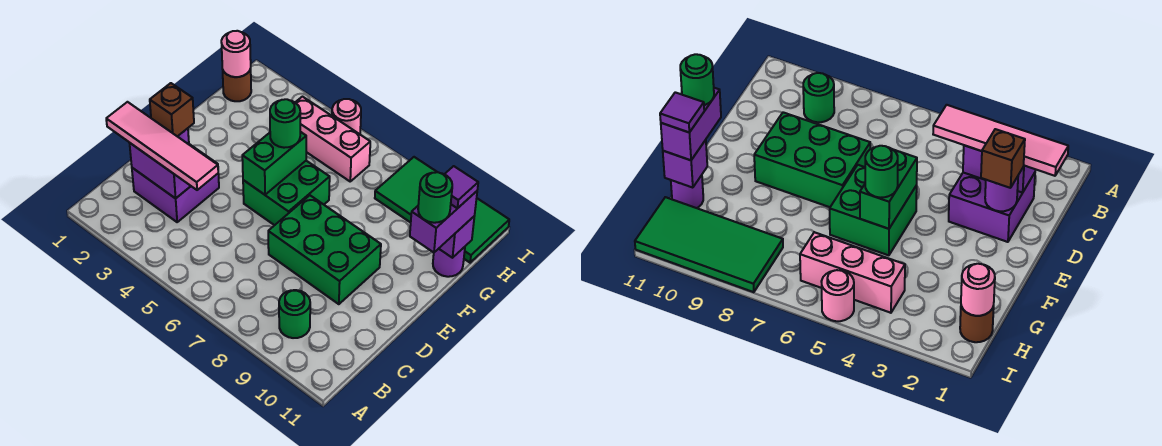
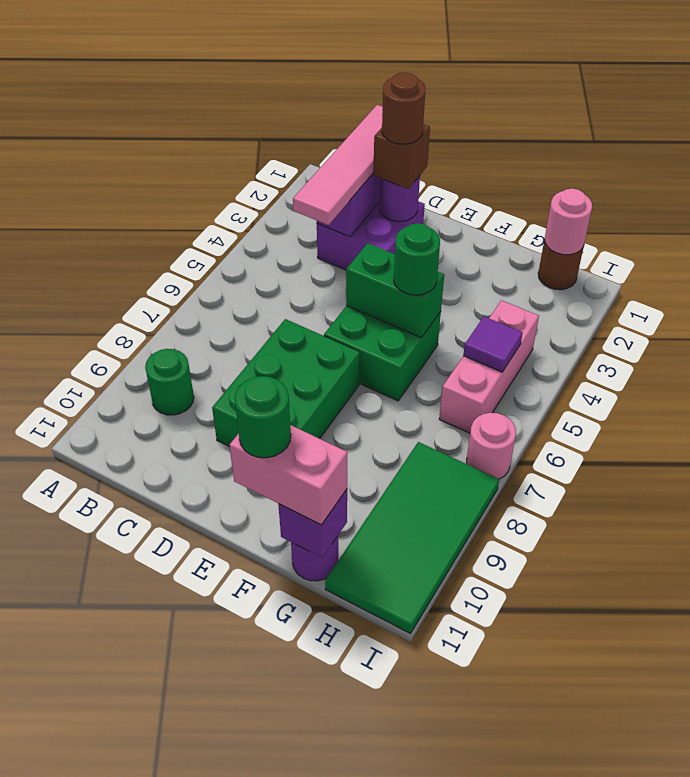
none -> brown 1x1 round brick [382,72,425,144]
purple 1x2 brick [410,191,477,253] -> pink 1x2 brick [230,425,347,525]
purple 1x1 tile [444,166,478,208] -> purple 1x1 tile moved to [463,317,522,372]
pink 1x1 round brick [332,99,361,134] -> pink 1x1 round brick moved to [467,413,516,479]

